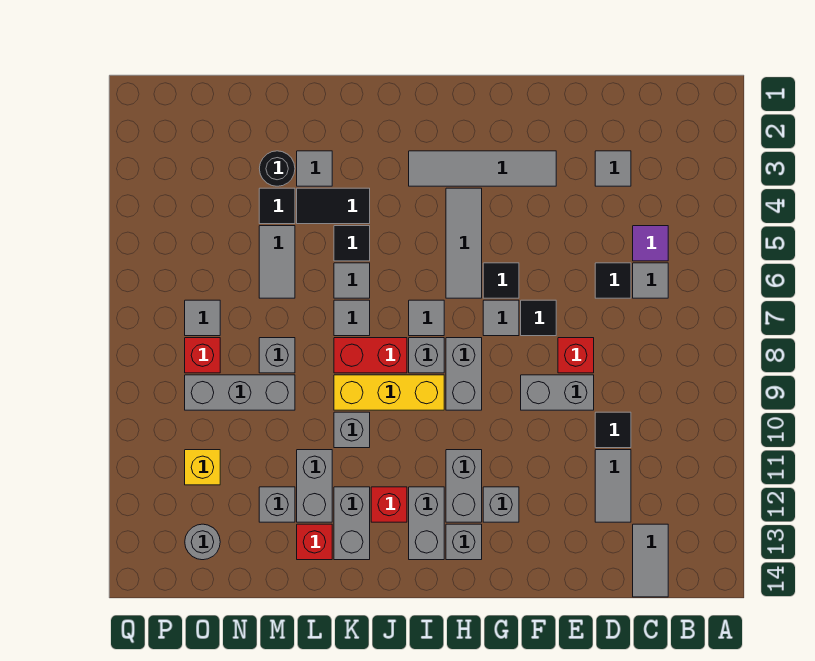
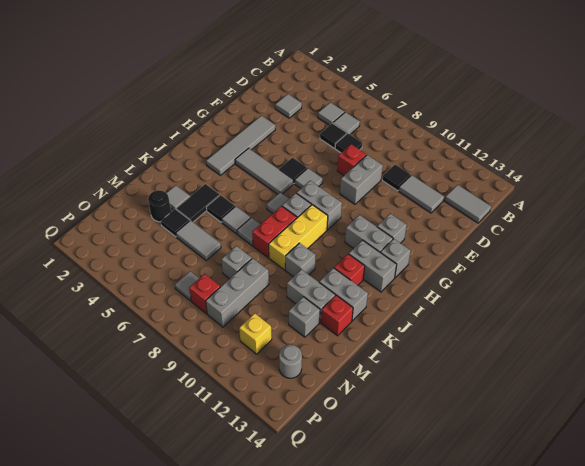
purple 1x1 tile [633,226,668,261] -> grey 1x1 tile [318,102,345,125]
black 1x1 tile [521,300,556,336] -> black 1x1 tile moved to [335,133,363,153]

